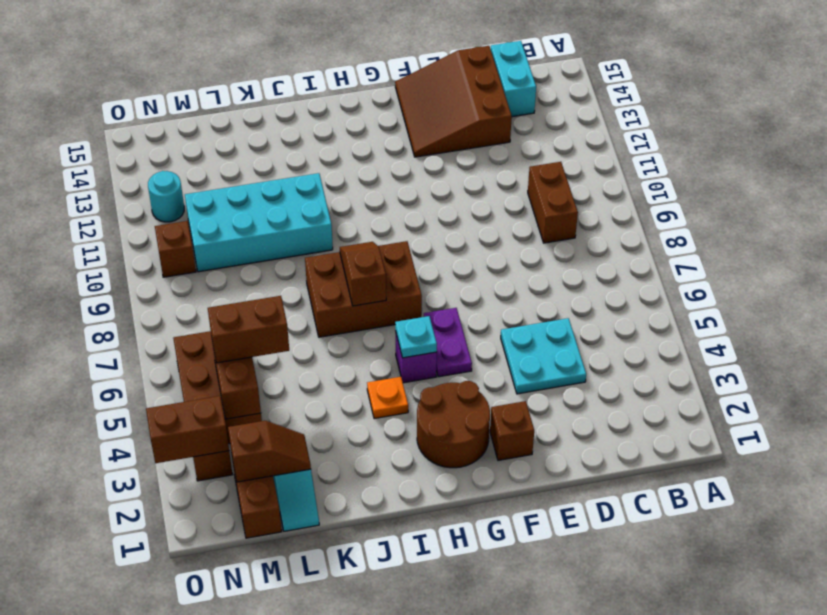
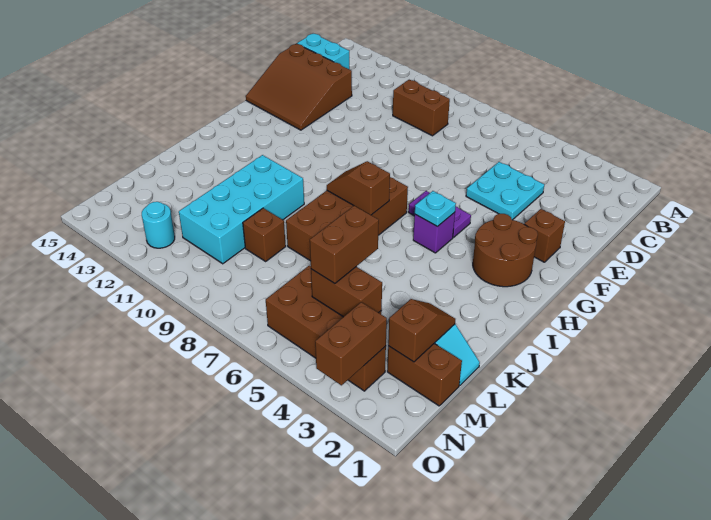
brown 2x3 brick [305,241,422,337] -> brown 2x4 brick [286,177,408,261]
orange 1x1 plate [367,377,408,419] -> none
brown 1x1 brick [155,221,196,277] -> brown 1x1 brick moved to [243,208,286,261]

